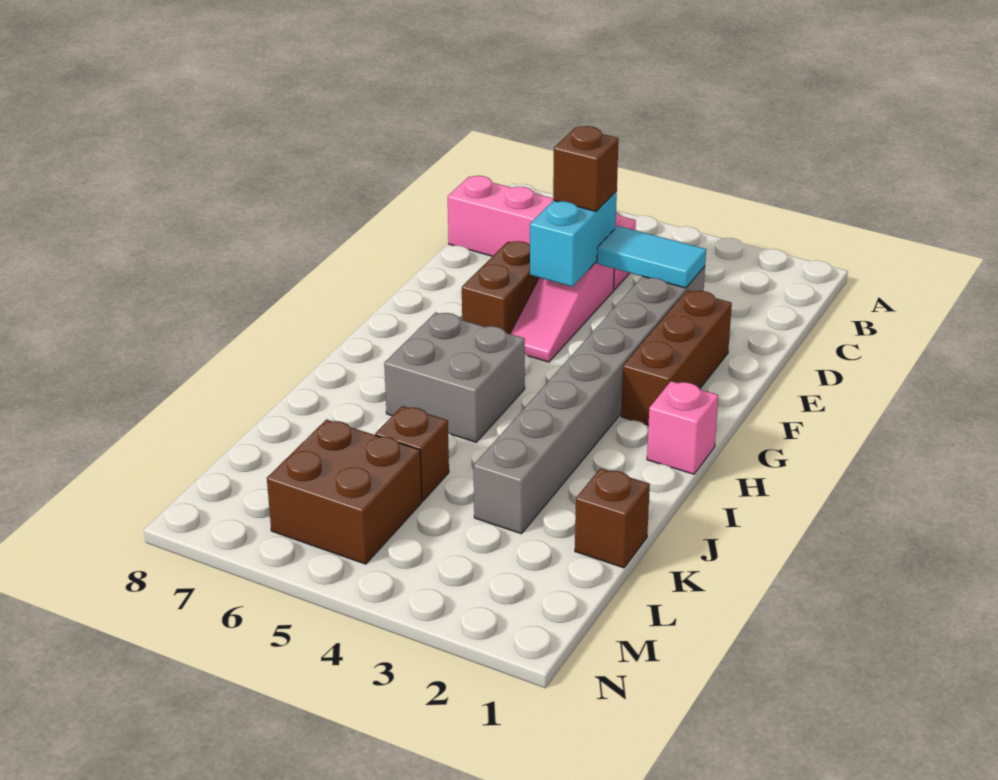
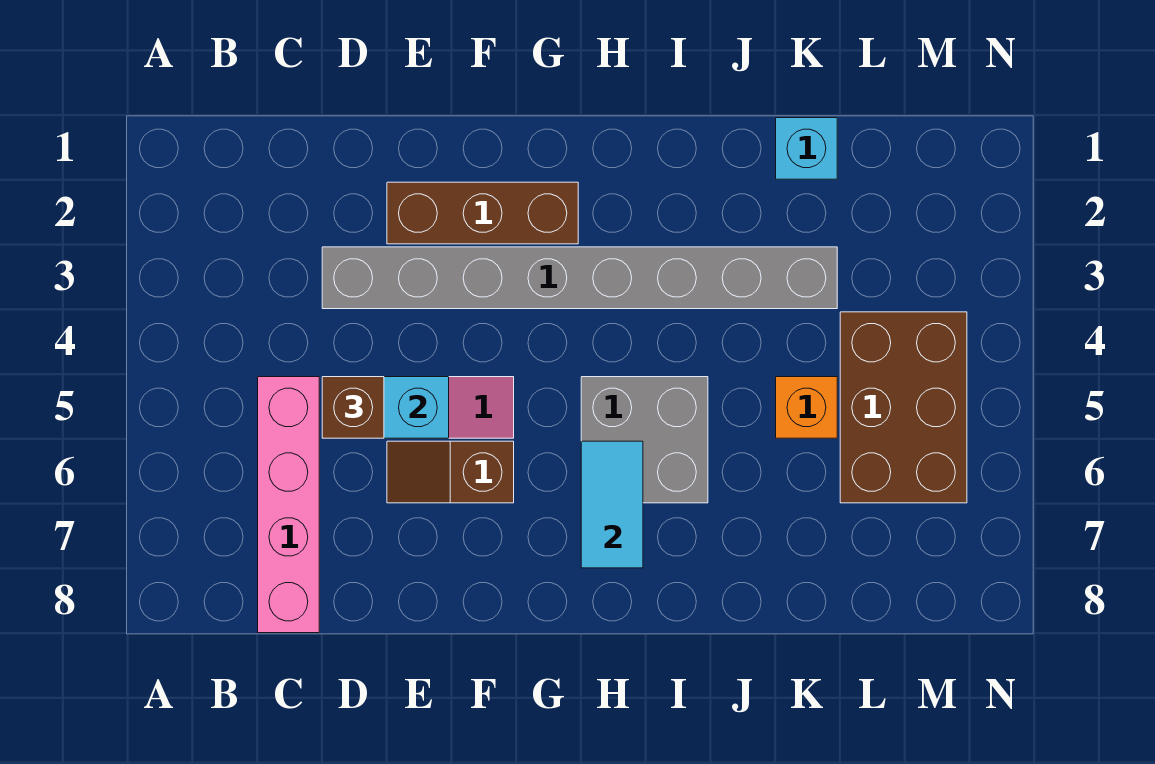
cyan 1x2 tile [597,226,706,288] -> cyan 1x2 tile moved to [581,441,643,568]
brown 1x2 brick [462,241,539,334] -> brown 1x2 slope [387,441,514,503]
pink 1x1 brick [647,381,718,474] -> none
brown 1x1 brick [575,468,650,568] -> cyan 1x1 brick [776,118,837,179]
brown 1x1 brick [375,406,449,501] -> orange 1x1 brick [776,377,837,438]
brown 2x2 brick [267,420,422,564] -> brown 2x3 brick [840,312,967,503]

